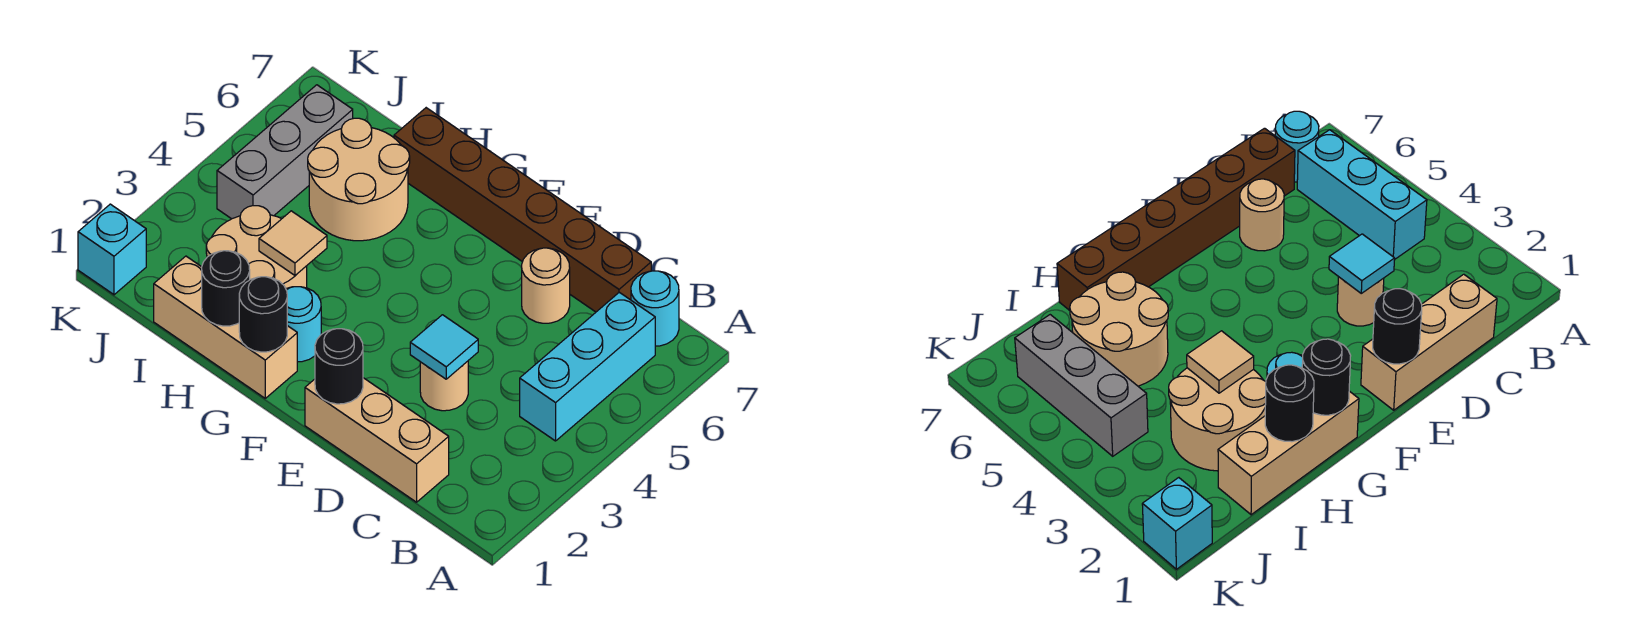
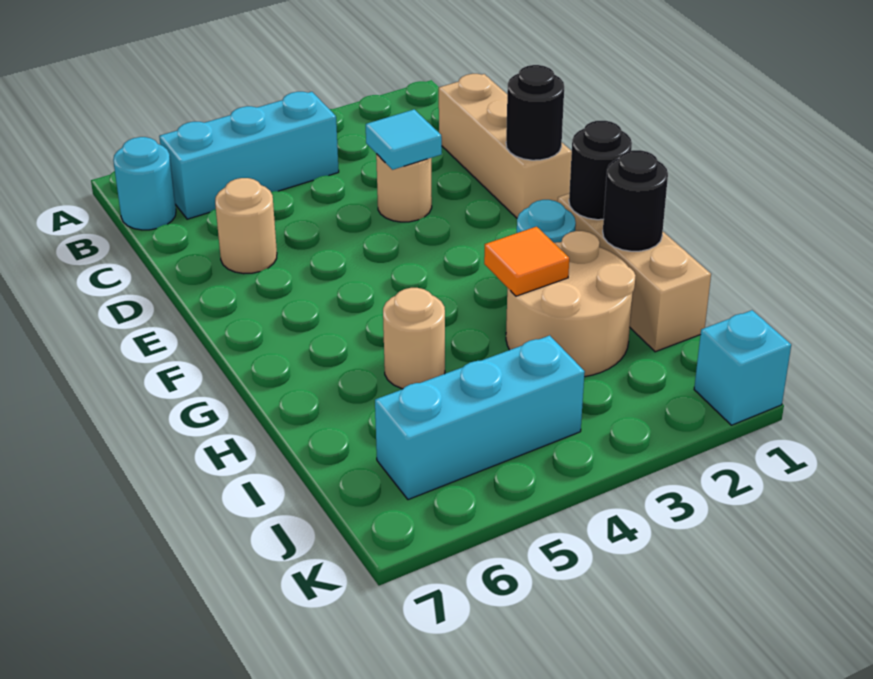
brown 1x6 brick [394,108,651,312] -> none
tan 1x1 tile [259,211,327,275] -> orange 1x1 tile [484,227,569,296]
tan 2x2 round brick [308,118,410,241] -> tan 1x1 round brick [383,288,445,389]
grey 1x3 brick [217,85,353,219] -> cyan 1x3 brick [375,335,585,500]

